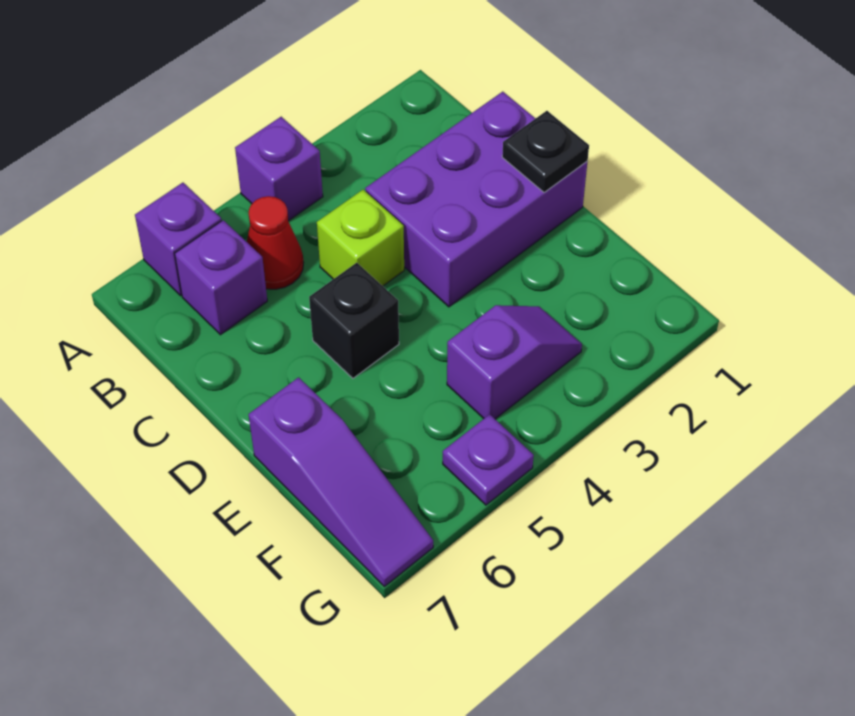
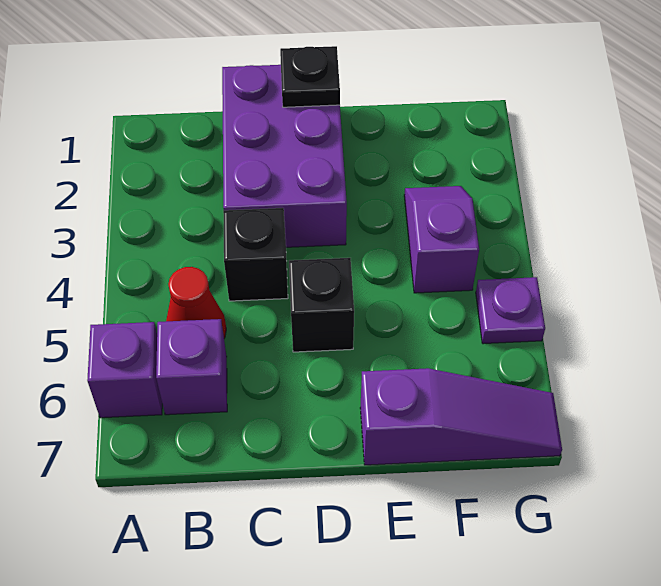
purple 1x1 brick [235,117,323,221] -> none
lime 1x1 brick [317,190,404,286] -> black 1x1 brick [223,208,288,301]

